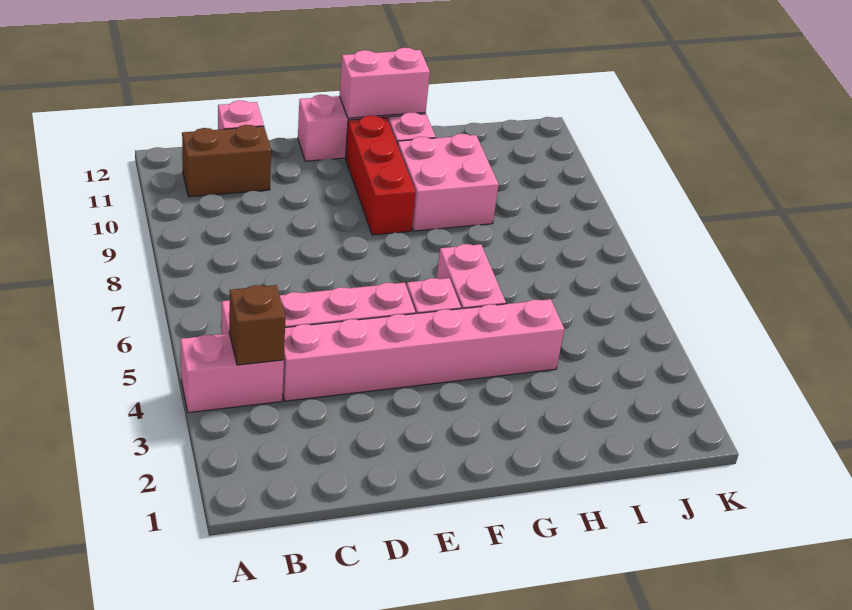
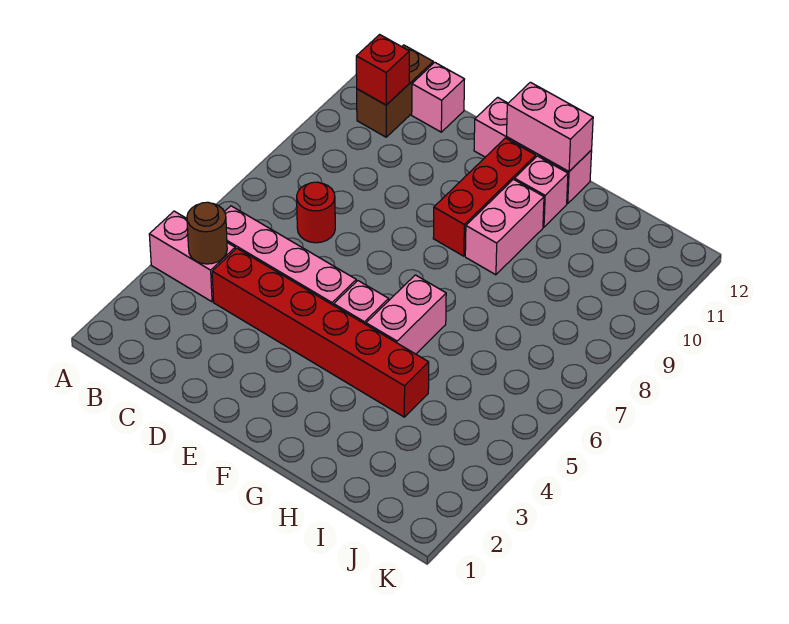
brown 1x1 brick [229,285,285,365] -> brown 1x1 round brick [187,202,227,264]
brown 1x2 brick [182,125,271,197] -> brown 1x2 brick turned to [357,45,433,137]
none -> red 1x1 brick [356,35,409,105]
pink 1x6 brick [282,299,564,401] -> red 1x6 brick [212,248,429,417]
none -> red 1x1 round brick [297,182,335,243]
pink 2x2 brick [398,134,499,231] -> pink 1x2 brick [465,179,544,275]

